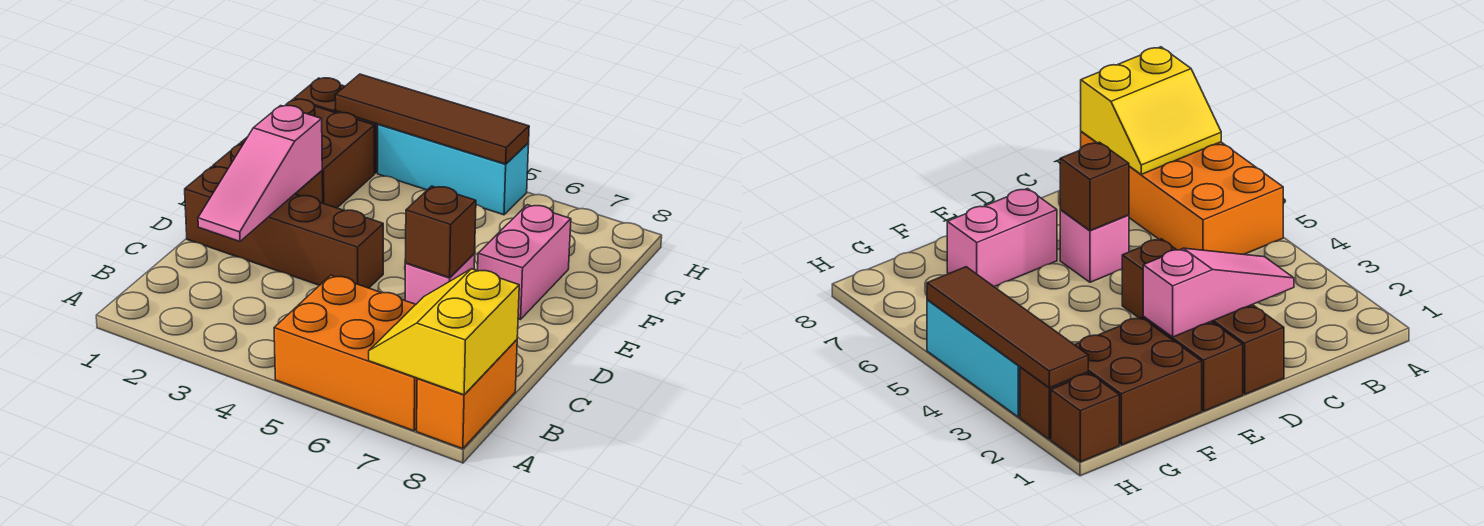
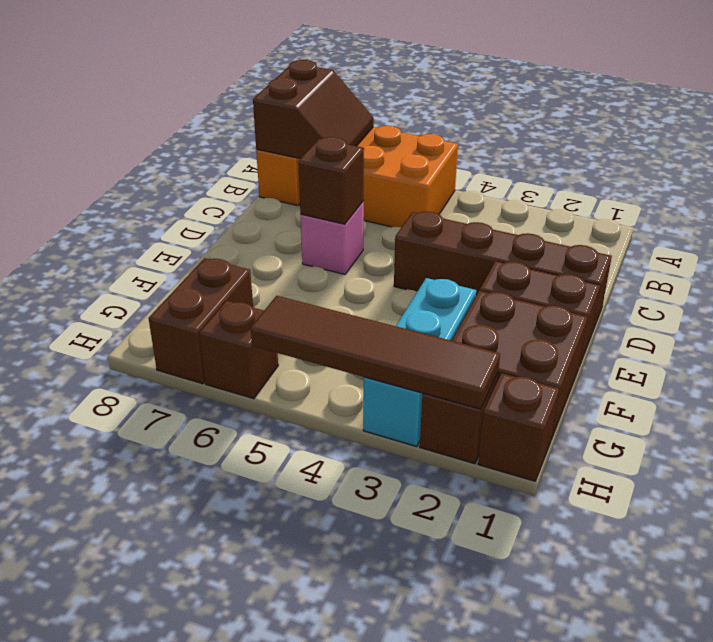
yellow 2x2 slope [369,269,519,395] -> brown 2x2 slope [253,60,374,159]
pink 1x3 slope [198,106,322,241] -> none
pink 1x2 brick [478,205,571,319] -> none
none -> brown 1x2 brick [149,258,253,384]
cyan 1x3 brick [378,124,529,215] -> cyan 1x3 brick turned to [363,278,476,447]
none -> brown 1x1 brick [199,301,278,399]

